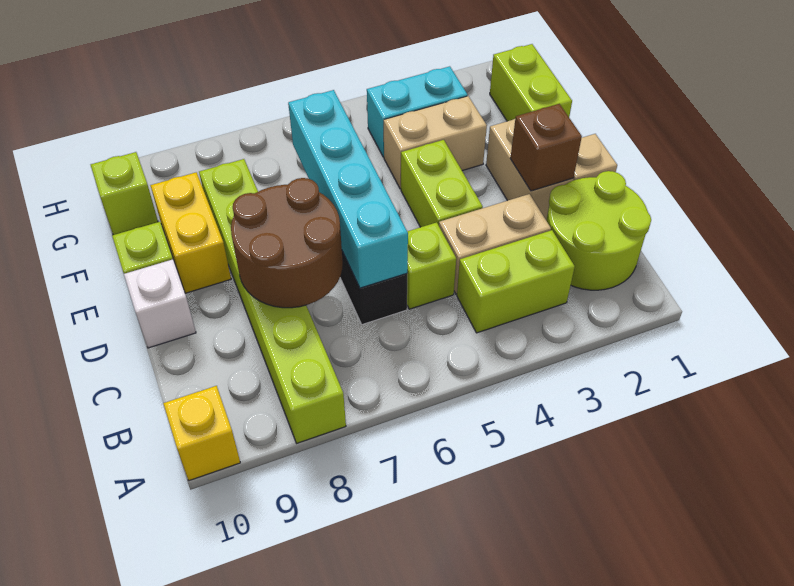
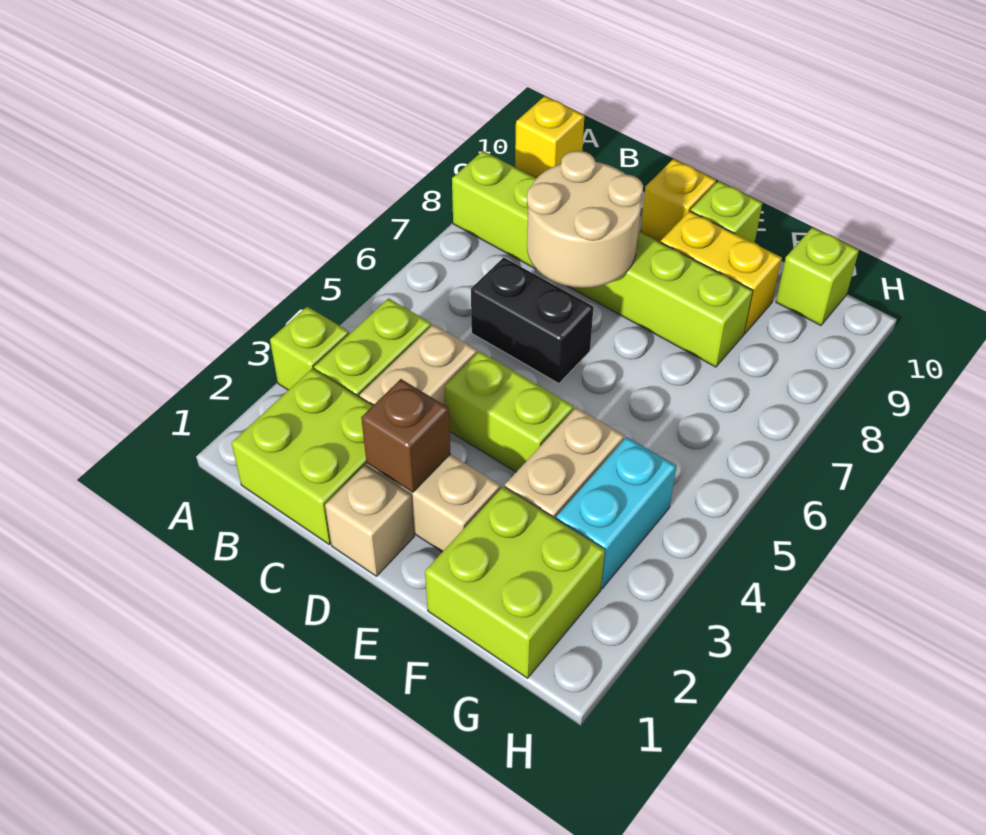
lime 2x2 round brick [546,171,651,290] -> lime 2x2 brick [232,369,372,544]
lime 1x1 brick [407,222,456,309] -> lime 1x1 brick moved to [270,307,349,390]
cyan 1x4 brick [288,90,408,288] -> none
brown 2x2 round brick [231,178,343,308] -> tan 2x2 round brick [527,151,643,288]
white 1x1 brick [124,259,196,348] -> yellow 1x1 brick [640,159,716,242]
lime 1x2 brick [490,44,572,121] -> lime 2x2 brick [425,487,605,678]

